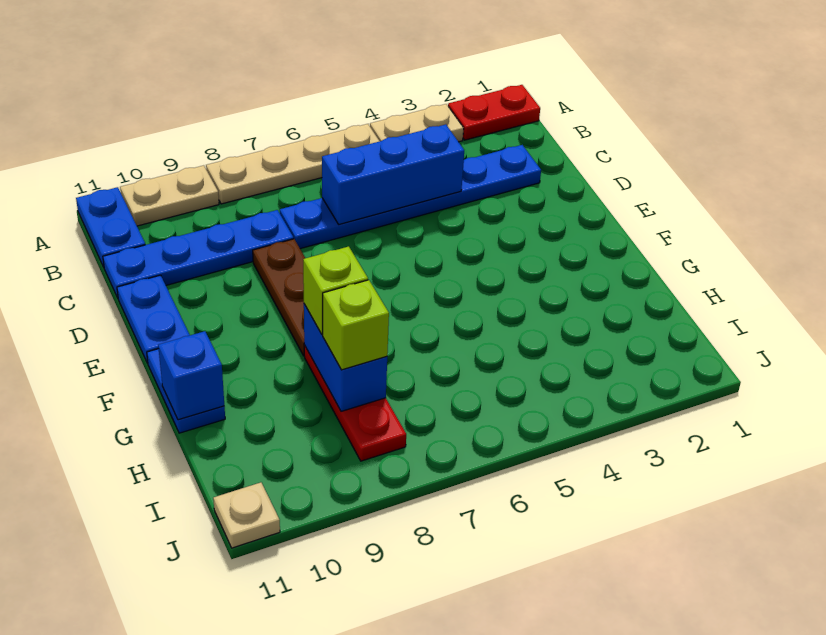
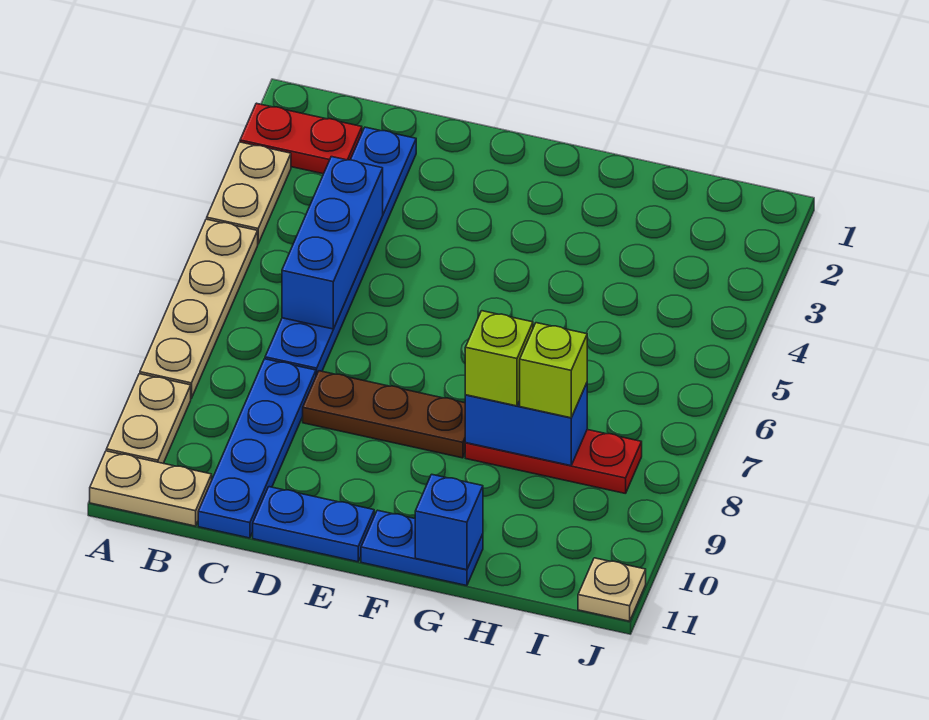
red 1x2 plate [448,85,540,140] -> red 1x2 plate turned to [240,103,362,174]
blue 1x2 plate [76,187,145,267] -> tan 1x2 plate [90,451,212,526]

